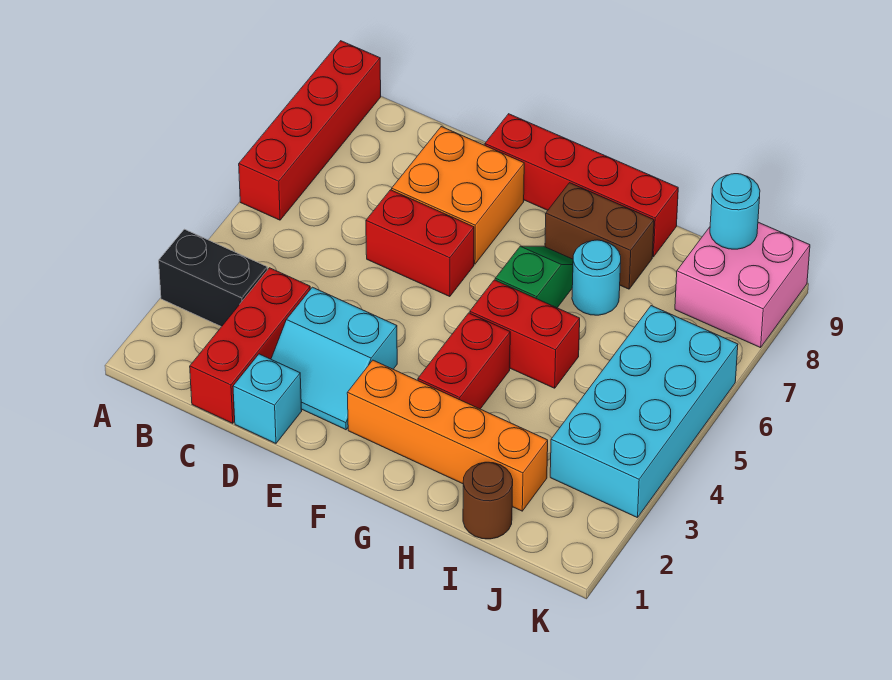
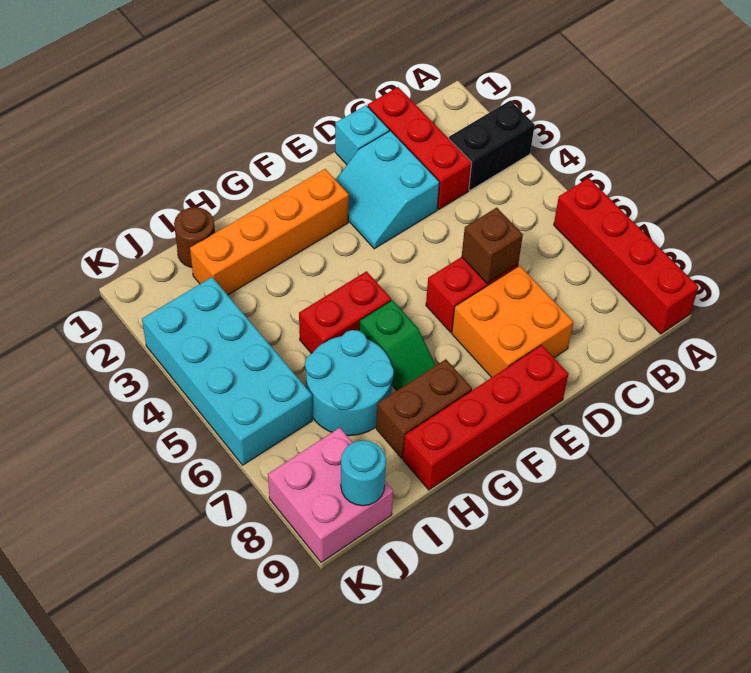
cyan 2x2 slope [271,287,397,430] -> cyan 2x2 slope turned to [336,131,439,249]
none -> brown 1x1 brick [462,208,523,283]
red 1x2 brick [418,313,510,409] -> none
cyan 1x1 round brick [572,240,621,315] -> cyan 2x2 round brick [305,330,394,436]

